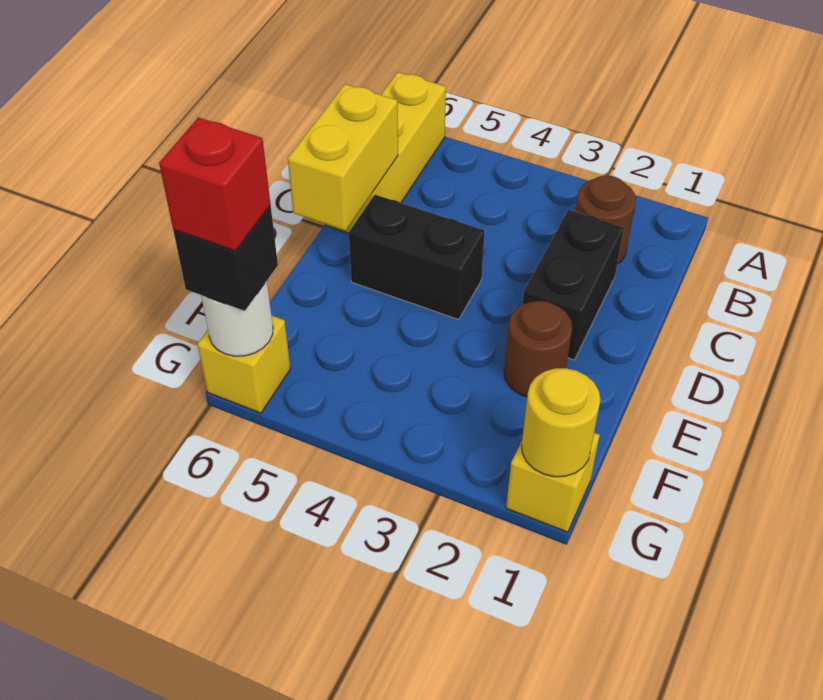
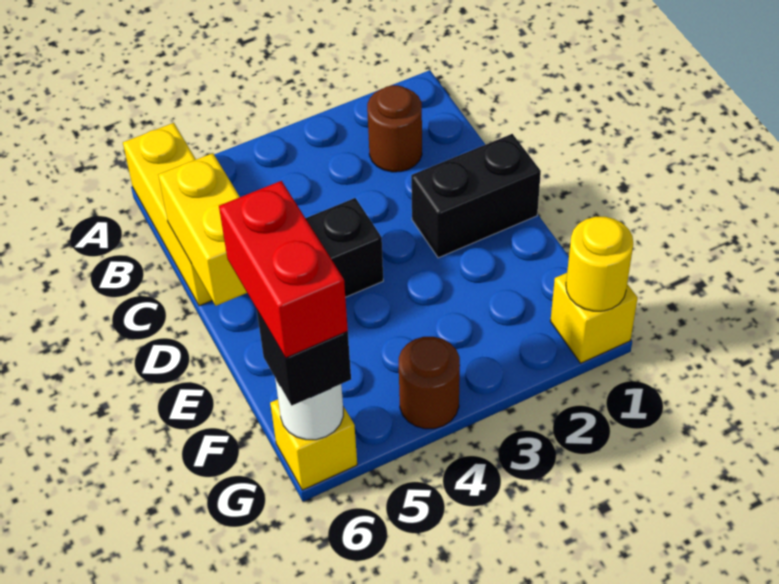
black 1x2 brick [522,210,624,360] -> black 1x2 brick turned to [411,134,541,258]
brown 1x1 round brick [504,301,572,397] -> brown 1x1 round brick moved to [399,337,460,429]
red 1x1 brick [159,117,271,251] -> red 1x2 brick [219,181,348,358]

